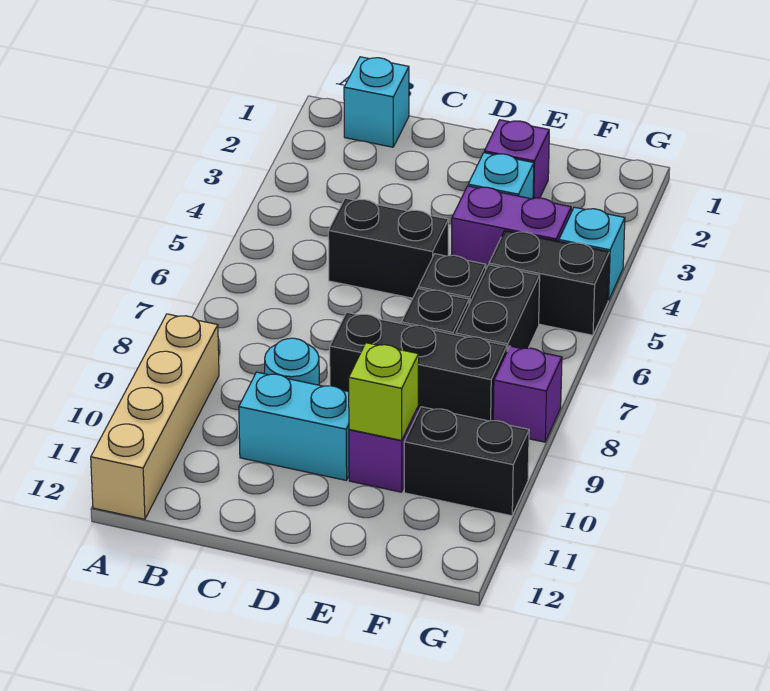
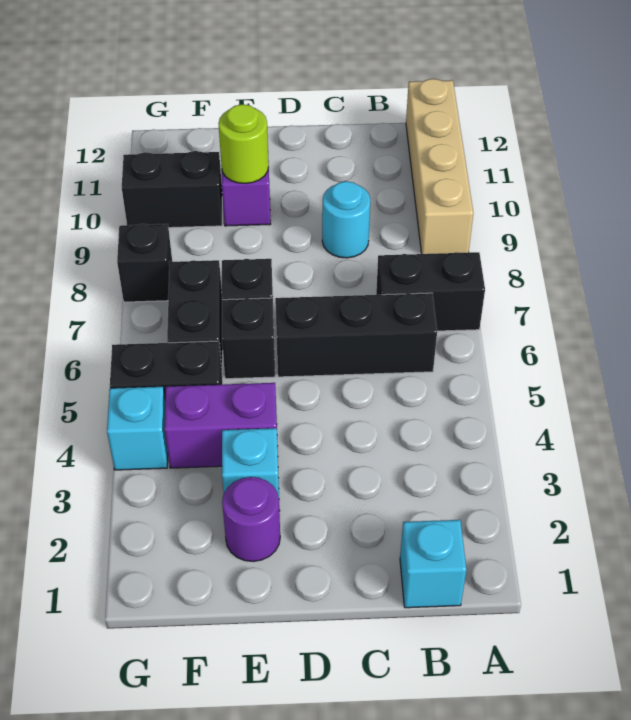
black 1x2 brick [328,198,448,298] -> black 1x2 brick moved to [376,252,485,331]
cyan 1x2 brick [239,372,349,480] -> none
black 1x3 brick [330,312,507,421] -> black 1x3 brick moved to [275,293,437,377]
purple 1x1 brick [484,120,549,198] -> purple 1x1 round brick [222,477,280,562]
lime 1x1 brick [349,343,419,440] -> lime 1x1 round brick [218,104,269,184]
purple 1x1 brick [493,346,562,442] -> black 1x1 brick [117,224,172,302]

